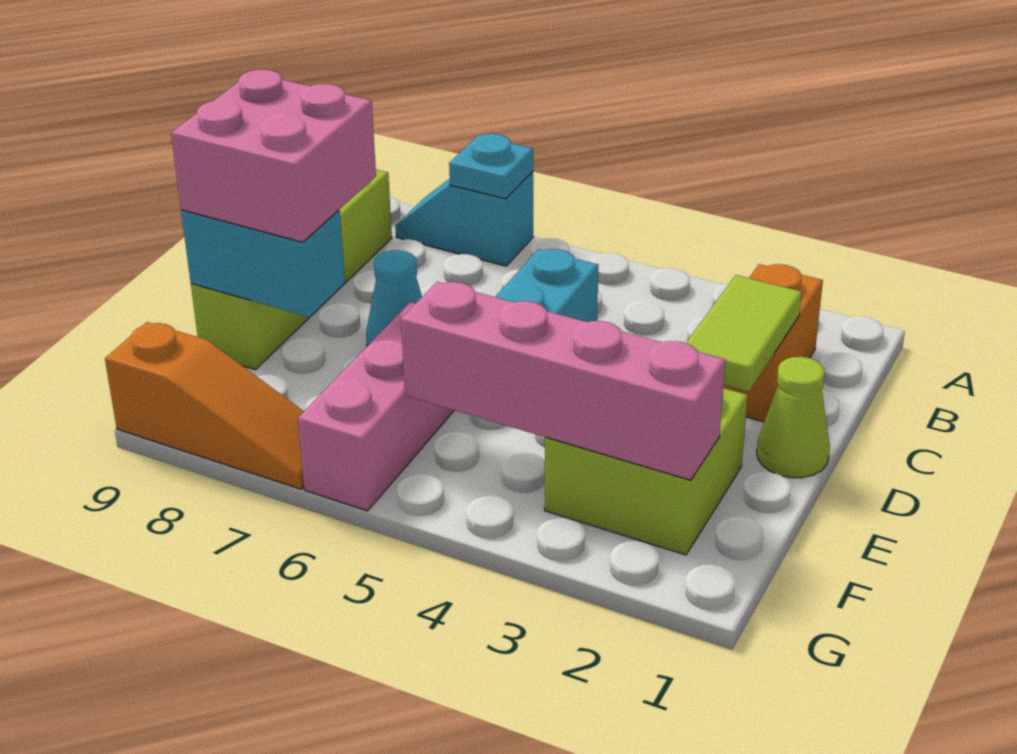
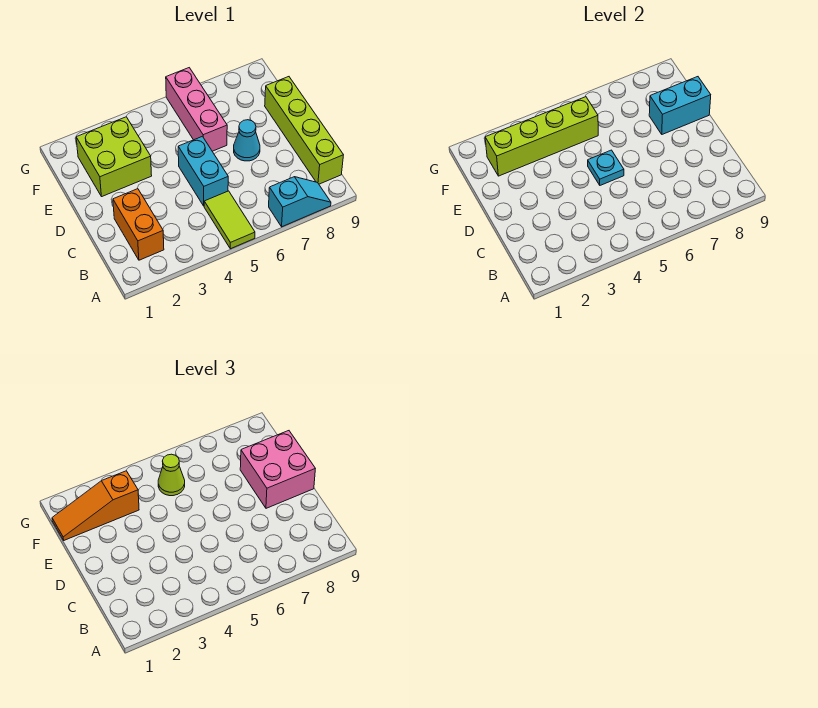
cyan 1x1 plate [449,134,533,199] -> cyan 1x1 plate moved to [588,150,624,185]
lime 1x2 tile [686,275,802,392] -> lime 1x2 tile moved to [204,191,255,249]
lime 1x1 cone [757,357,830,478] -> lime 1x1 cone moved to [158,454,185,496]
pink 1x4 brick [401,282,725,480] -> lime 1x4 brick [485,97,598,176]
orange 1x3 slope [105,322,304,489] -> orange 1x3 slope moved to [52,471,139,540]

